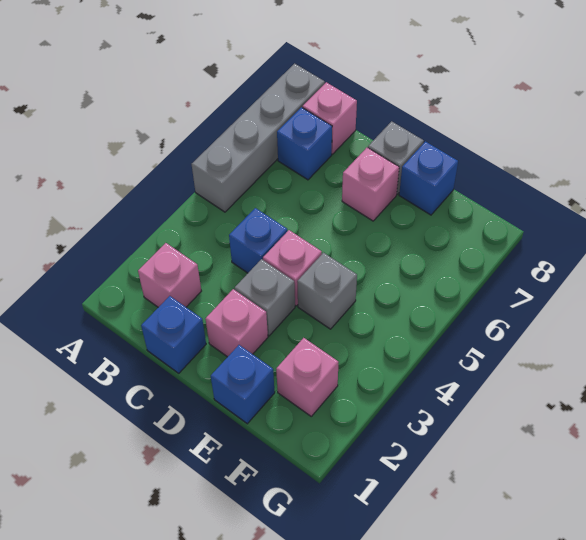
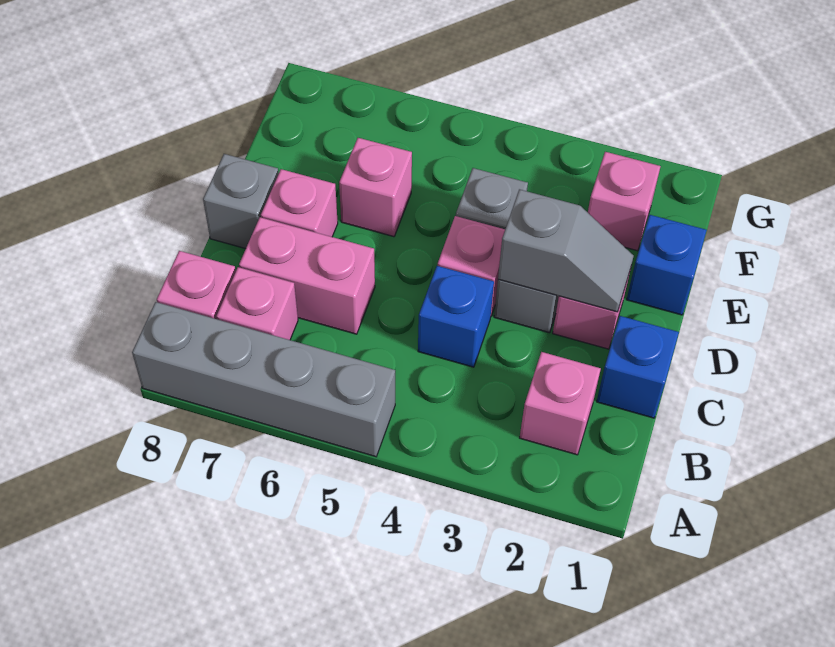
blue 1x1 brick [277,107,332,180] -> pink 1x1 brick [216,267,298,340]
none -> pink 1x2 brick [239,217,375,334]
none -> grey 1x2 slope [498,189,634,312]
none -> pink 1x1 brick [339,138,412,237]
blue 1x1 brick [399,142,458,215] -> none

